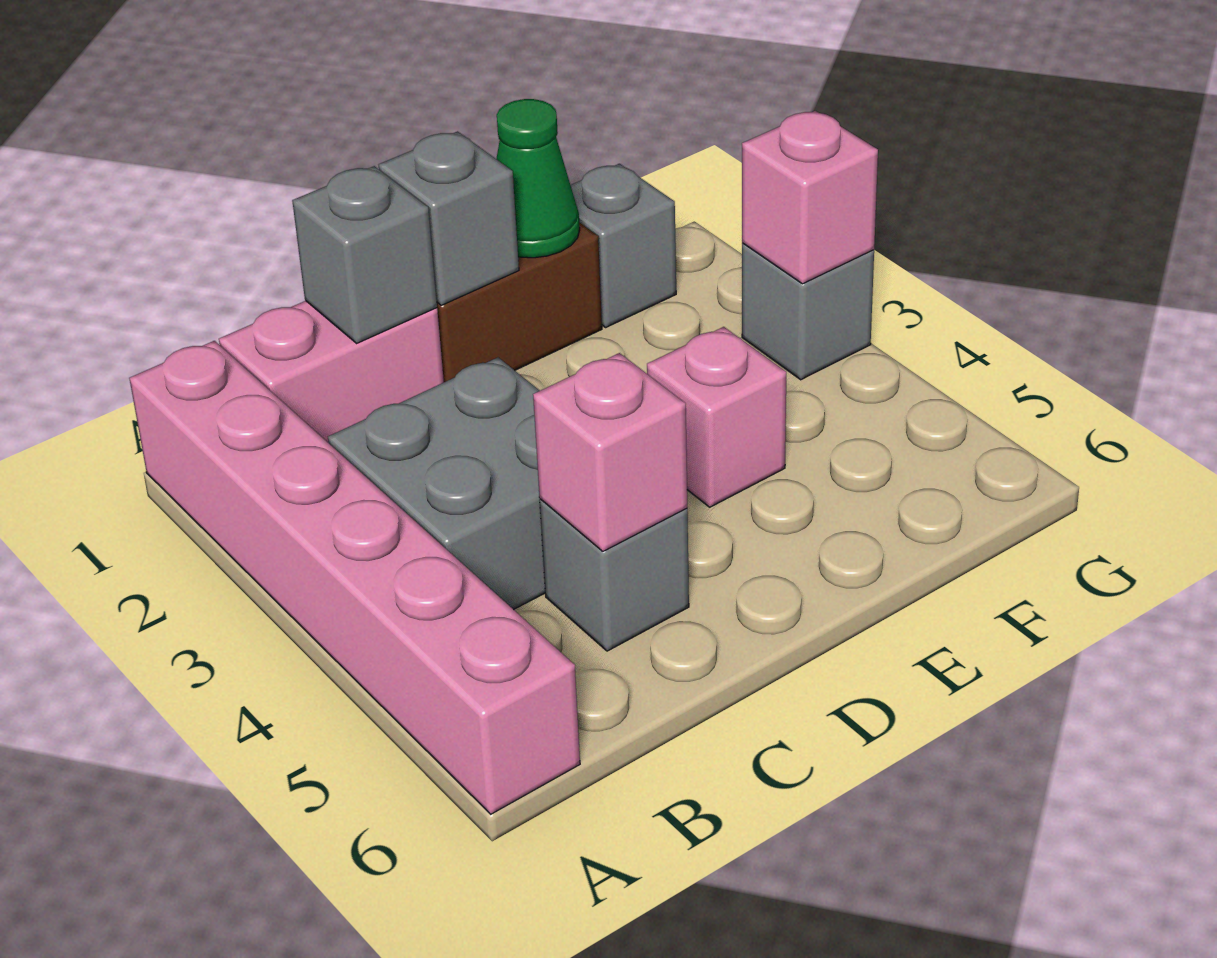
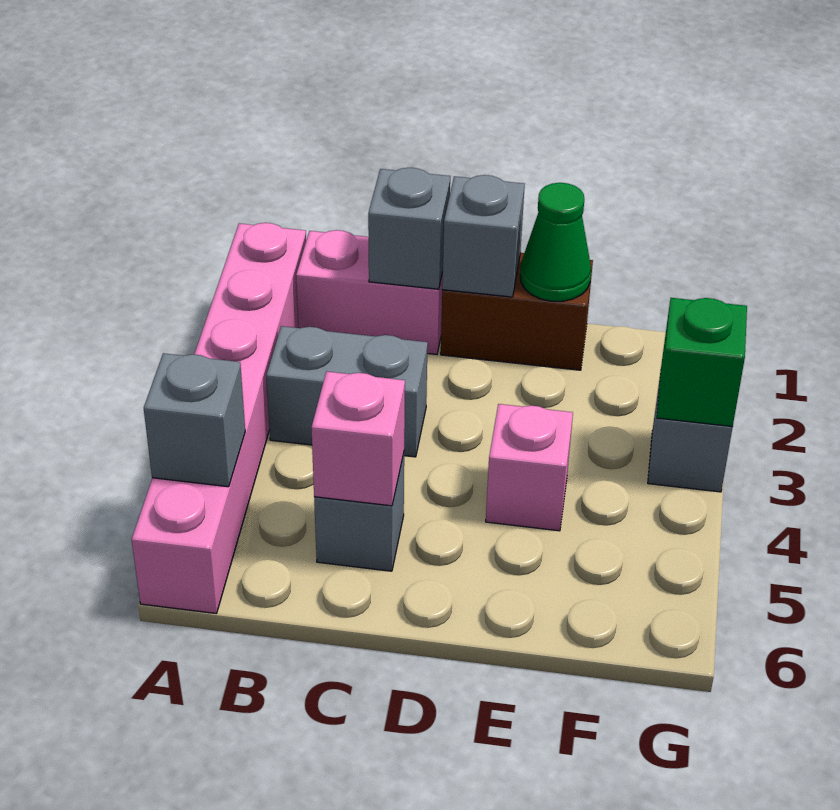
grey 2x2 brick [328,357,545,610] -> grey 1x2 brick [266,326,428,457]
grey 1x1 brick [571,164,676,327] -> grey 1x1 brick moved to [144,353,245,487]
pink 1x1 brick [742,111,878,284] -> green 1x1 brick [657,298,747,427]

